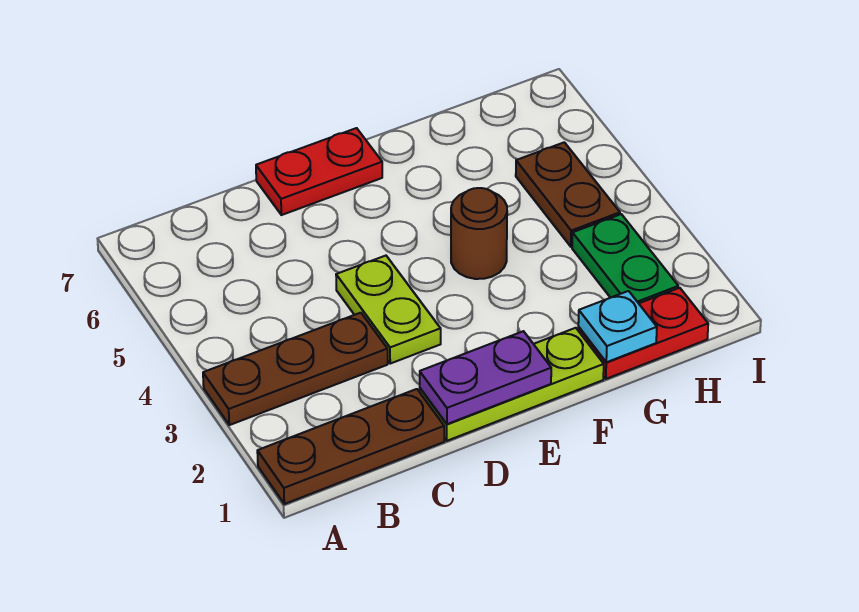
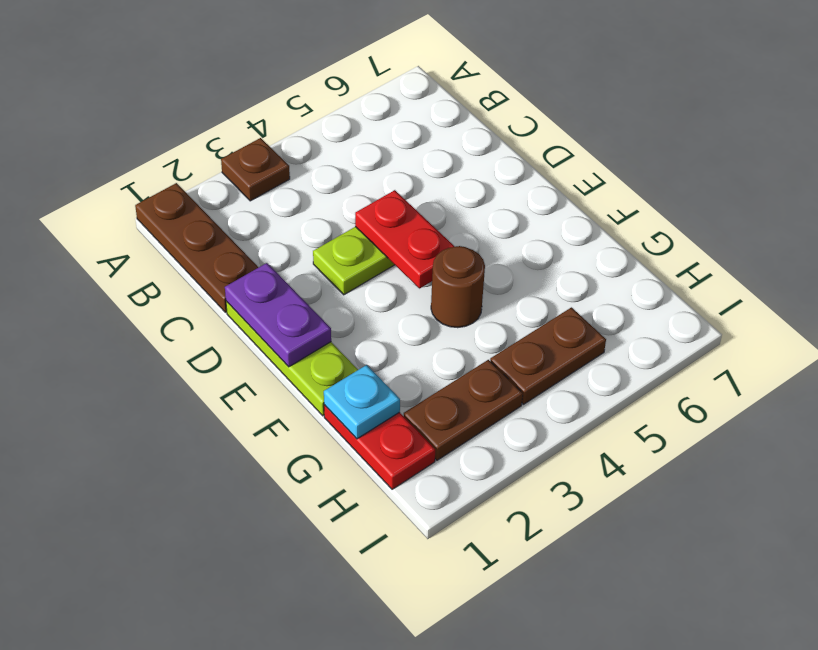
brown 1x3 plate [203,313,388,425] -> brown 1x1 plate [221,138,290,201]
red 1x2 plate [256,128,382,215] -> red 1x2 plate moved to [355,190,455,289]
green 1x2 plate [572,214,678,303] -> brown 1x2 plate [404,360,523,460]

